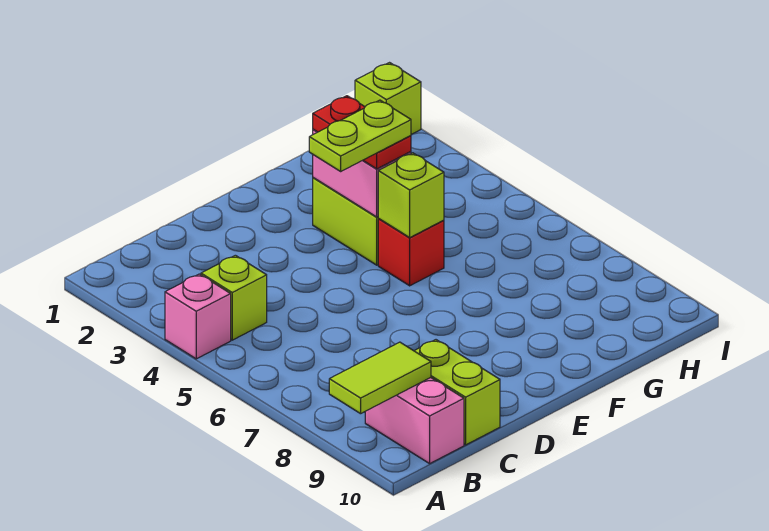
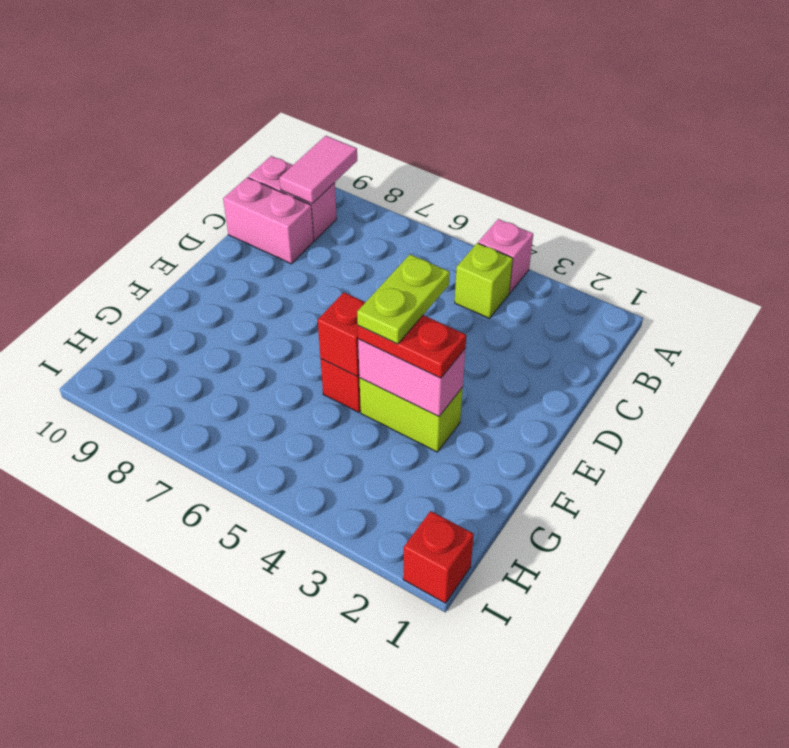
lime 1x2 tile [329,342,431,414] -> pink 1x2 tile [280,136,357,204]
lime 1x2 brick [415,340,500,445] -> pink 1x2 brick [223,177,314,264]
lime 1x1 brick [378,153,444,238] -> red 1x1 brick [318,292,365,377]
lime 1x1 brick [355,63,421,134] -> red 1x1 brick [403,511,474,603]

